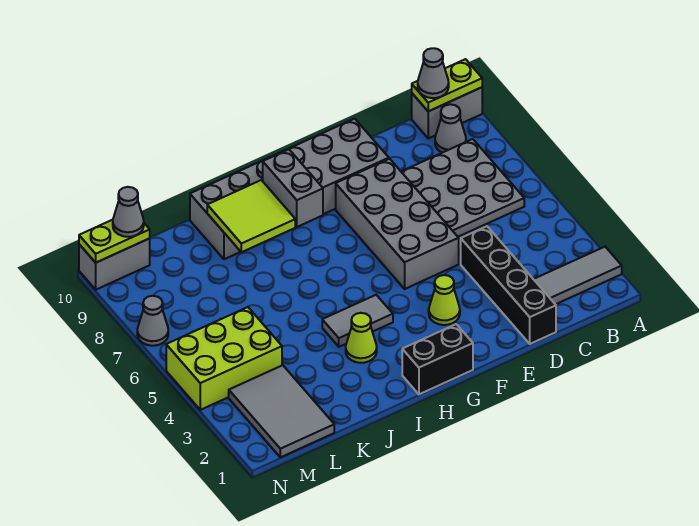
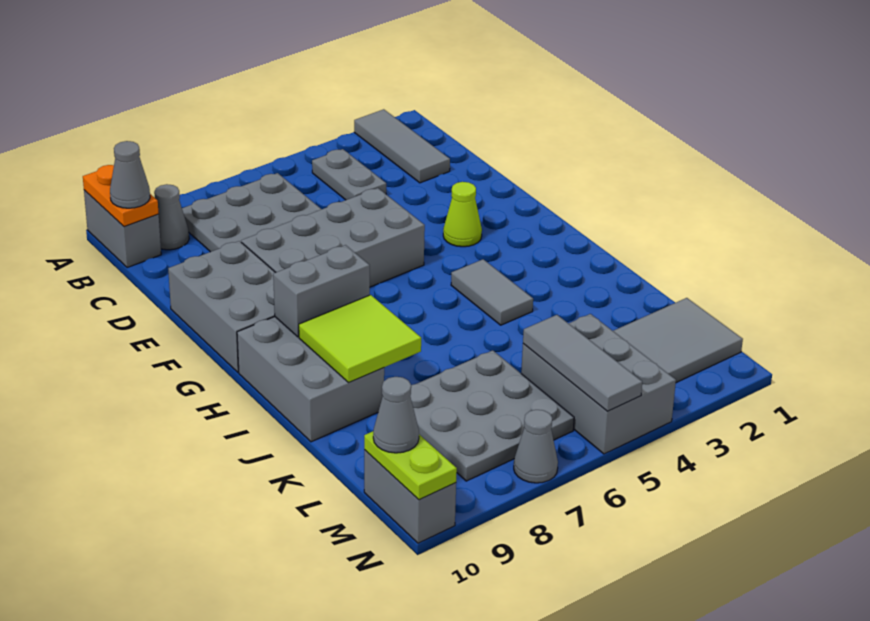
lime 1x2 plate [412,59,482,111] -> orange 1x2 plate [83,165,159,227]
none -> grey 1x2 plate [312,149,386,200]
black 1x4 brick [461,226,556,344] -> none
black 1x2 brick [402,324,473,394] -> none
lime 1x1 cone [346,313,377,363] -> none
none -> grey 3x3 plate [410,350,574,481]
lime 2x3 brick [166,307,282,410] -> grey 2x3 brick [521,314,676,454]
none -> grey 1x3 tile [523,315,642,411]

